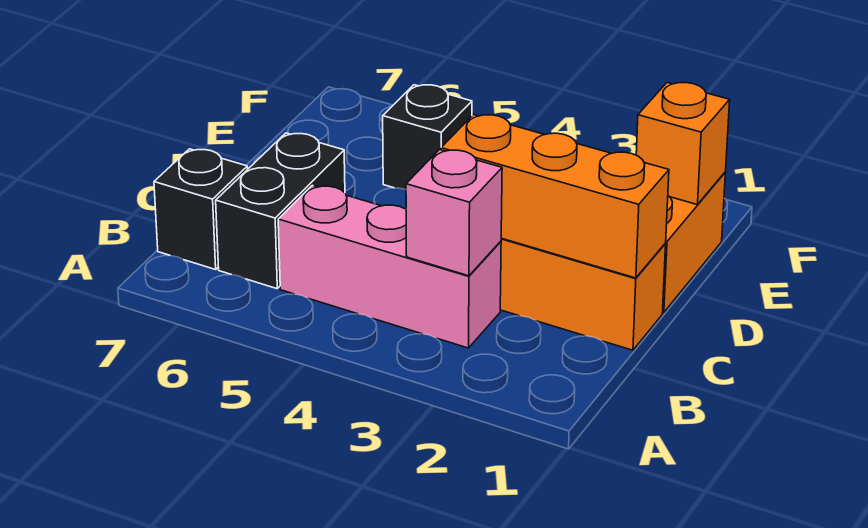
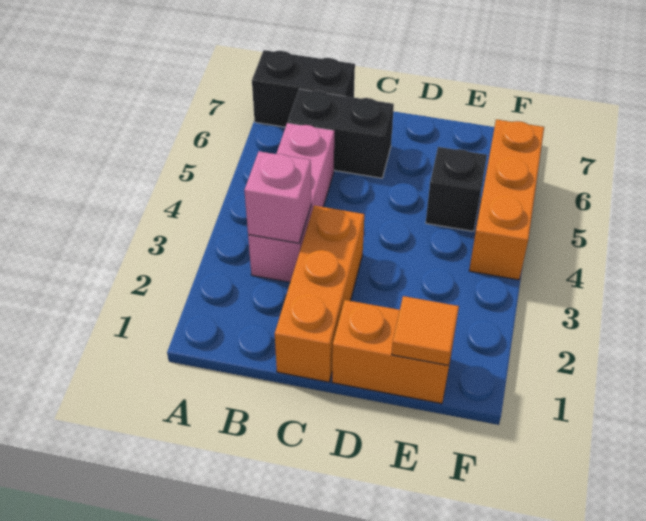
black 1x1 brick [154,149,248,269] -> black 1x2 brick [252,50,355,127]
orange 1x3 brick [441,115,669,278] -> orange 1x3 brick moved to [469,119,544,280]
orange 1x1 brick [636,83,730,205] -> orange 1x1 tile [392,296,459,365]

